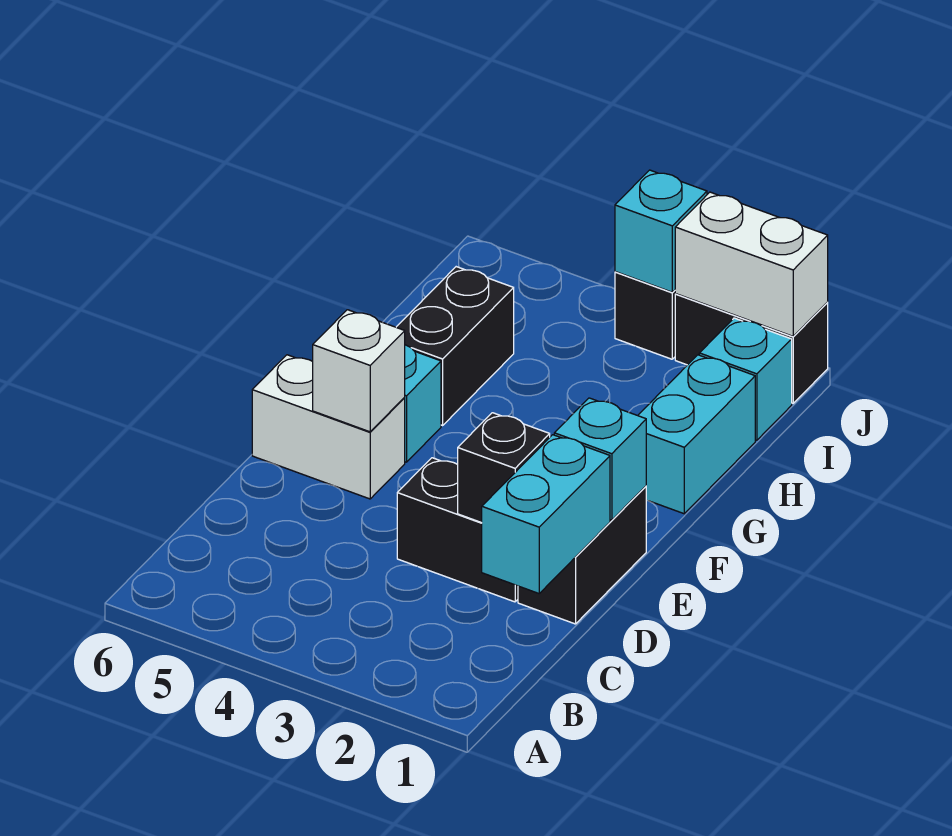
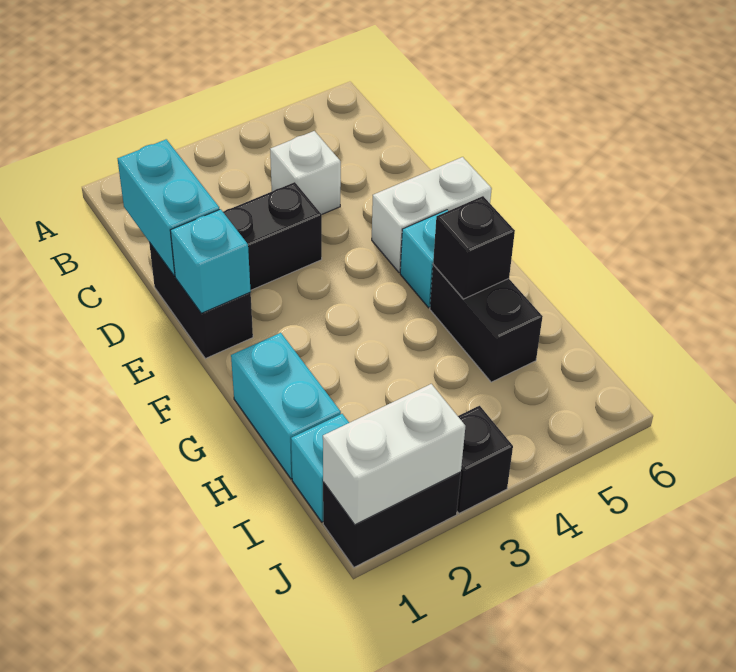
black 1x1 brick [458,413,550,523] -> black 1x1 brick moved to [433,196,515,299]
white 1x1 brick [313,310,405,432] -> white 1x1 brick moved to [270,131,341,214]
cyan 1x1 brick [615,170,707,292] -> none

